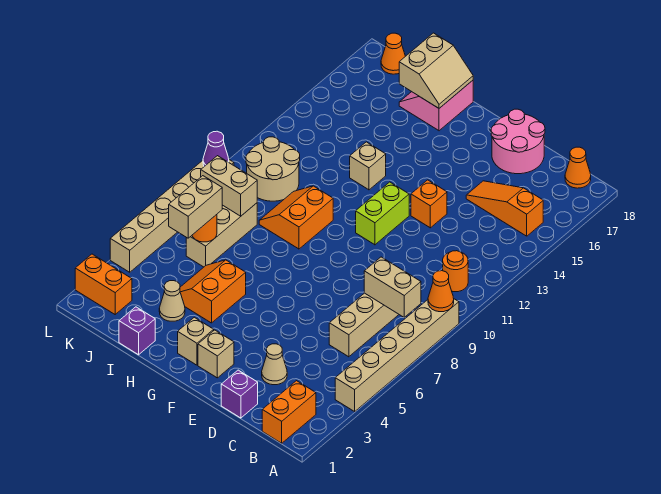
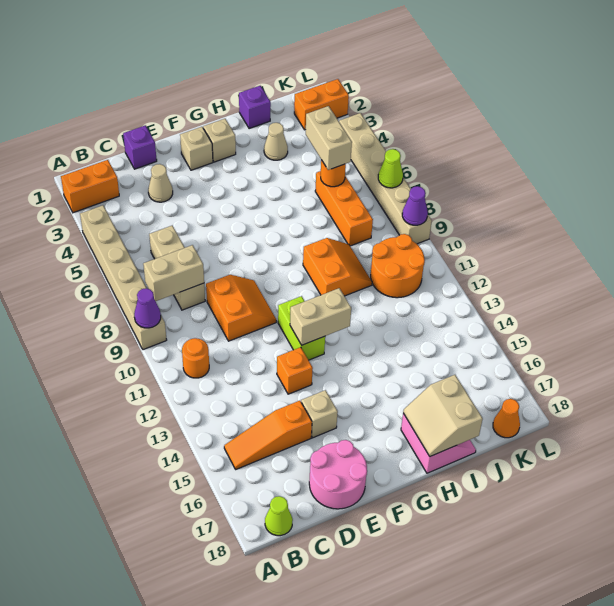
orange 1x1 cone [428,271,454,312] -> purple 1x1 cone [134,288,161,328]
orange 1x2 brick [262,381,316,443] -> orange 1x2 brick turned to [61,160,119,213]
orange 1x3 slope [466,181,543,236] -> orange 1x3 slope turned to [224,401,312,469]
orange 1x1 cone [565,147,591,188] -> lime 1x1 cone [265,496,293,536]
orange 2x2 slope [180,260,246,323] -> orange 2x2 slope moved to [206,275,276,341]
tan 1x1 brick [350,142,386,190] -> tan 1x1 brick moved to [301,390,338,438]
tan 1x3 brick [186,203,257,267] -> orange 1x3 brick [315,171,373,246]
tan 1x2 brick [201,156,257,216] -> tan 1x2 brick moved to [290,288,351,345]
tan 2x2 round brick [246,137,300,201] -> orange 2x2 round brick [371,234,425,298]
none -> lime 1x1 cone [378,149,403,188]

